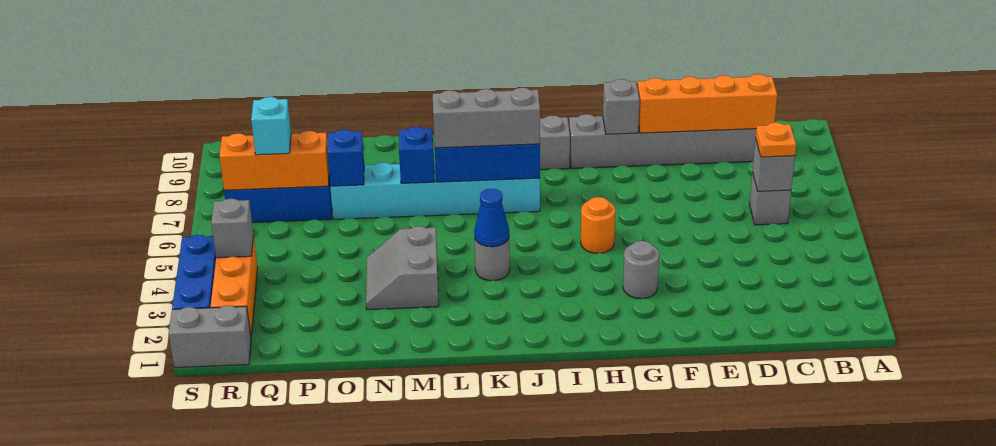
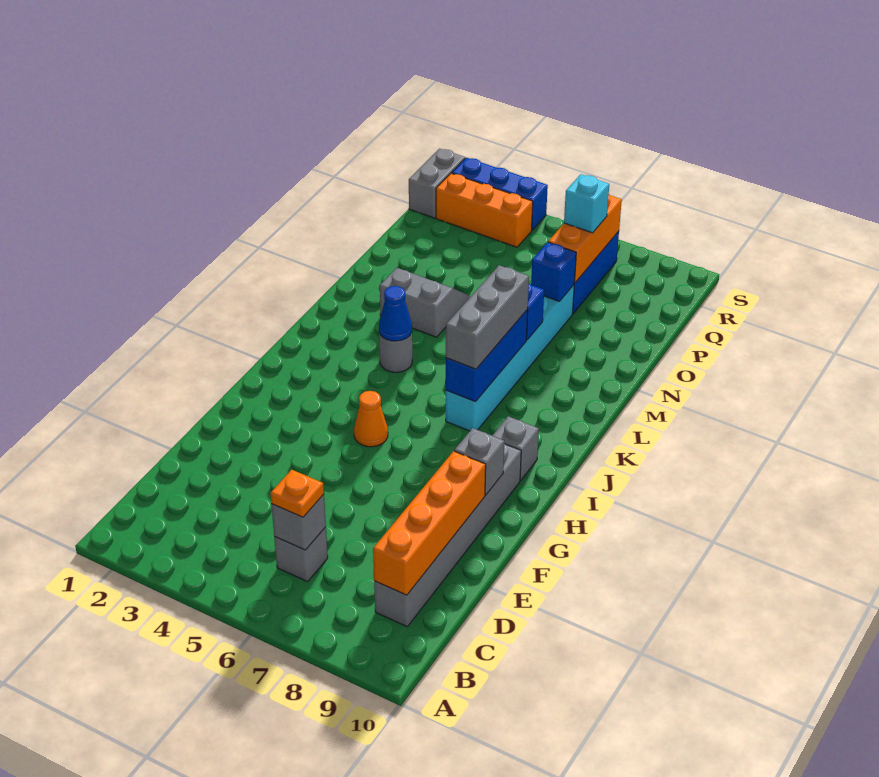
grey 1x1 round brick [623,241,659,299] -> none
orange 1x1 round brick [581,197,615,253] -> orange 1x1 cone [354,391,388,447]
grey 1x1 brick [211,199,253,258] -> none

